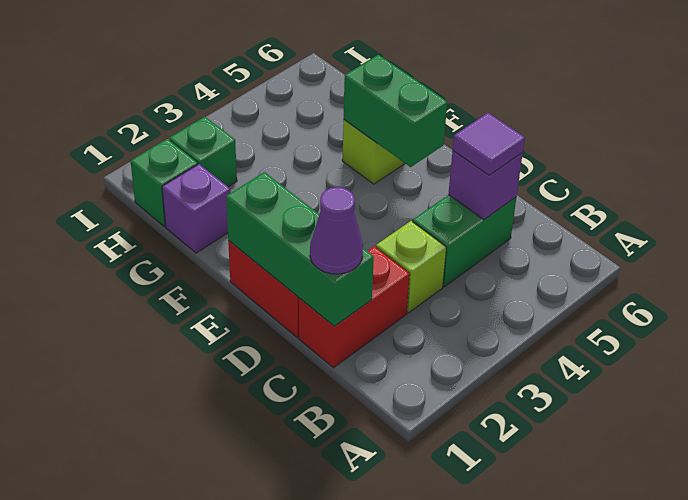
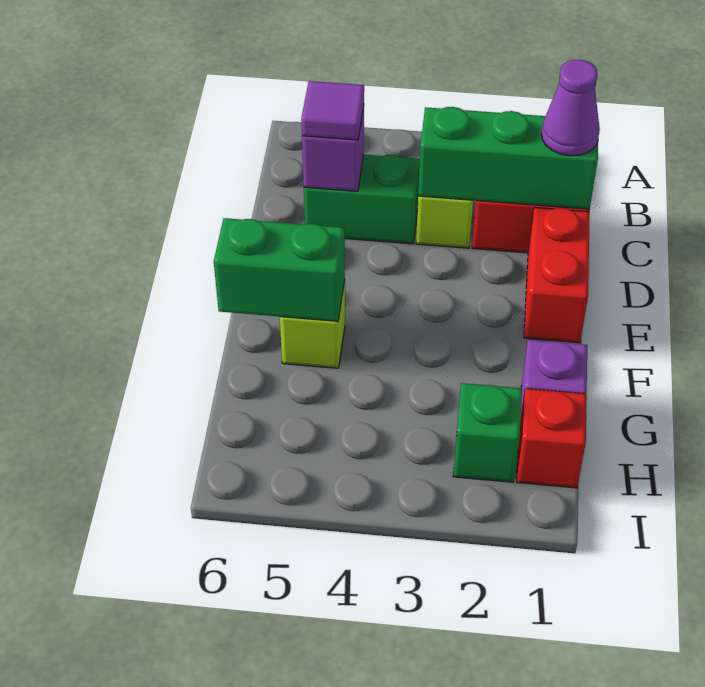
green 1x3 brick [226,172,374,326] -> green 1x3 brick turned to [418,107,598,209]
green 1x2 brick [344,55,447,167] -> green 1x2 brick turned to [214,218,345,321]
green 1x1 brick [130,139,198,227] -> red 1x1 brick [517,389,587,488]

